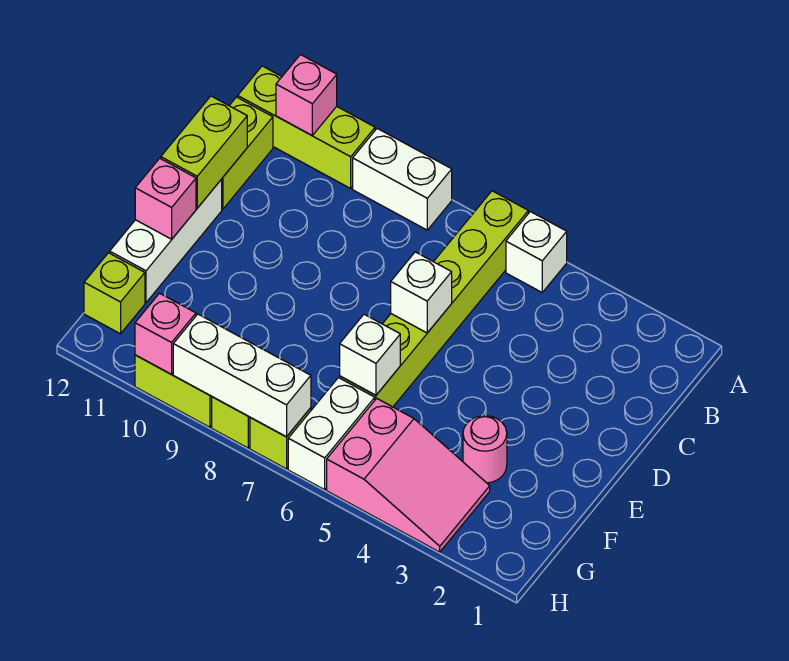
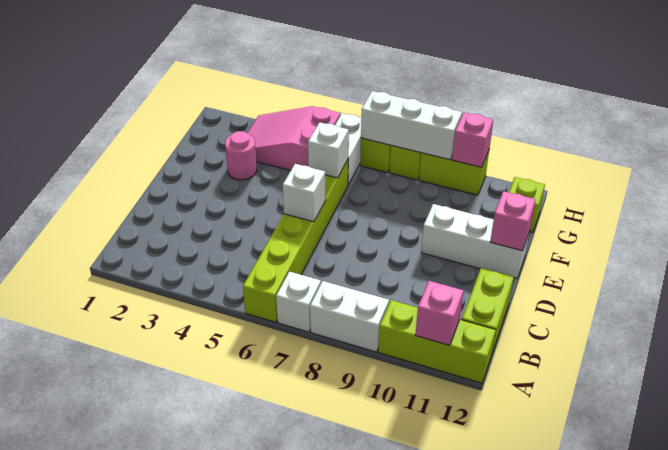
white 1x1 brick [506,212,567,292] -> white 1x1 brick moved to [276,272,321,332]
lime 1x2 brick [161,96,247,208] -> none
white 1x3 brick [110,179,222,303] -> white 1x3 brick turned to [421,204,530,278]

